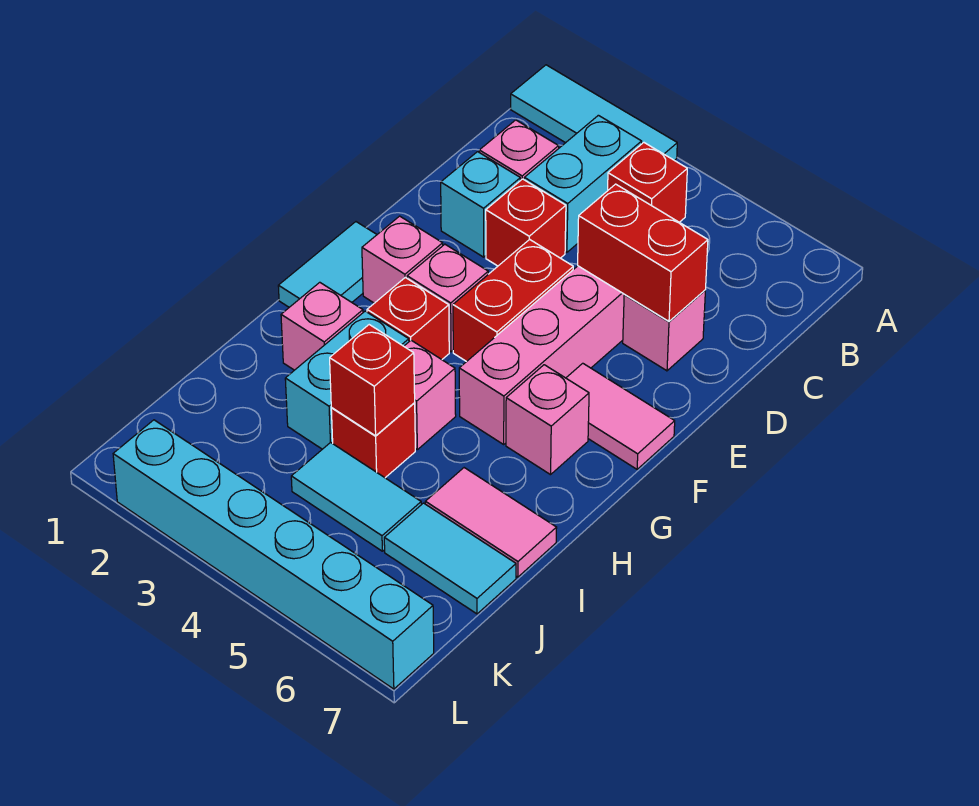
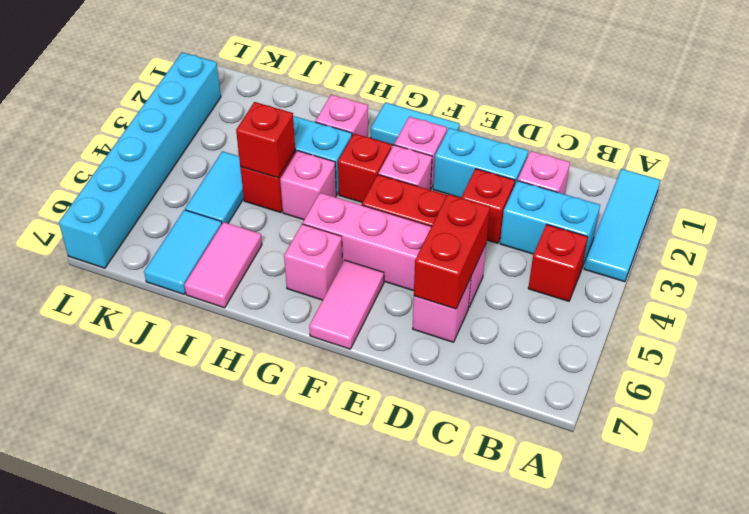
cyan 1x1 brick [441,152,520,257] -> cyan 1x2 brick [433,128,528,198]

